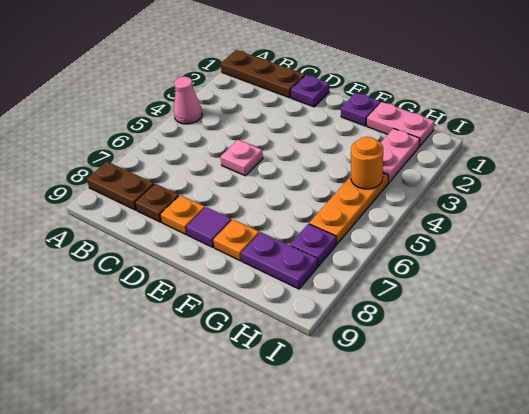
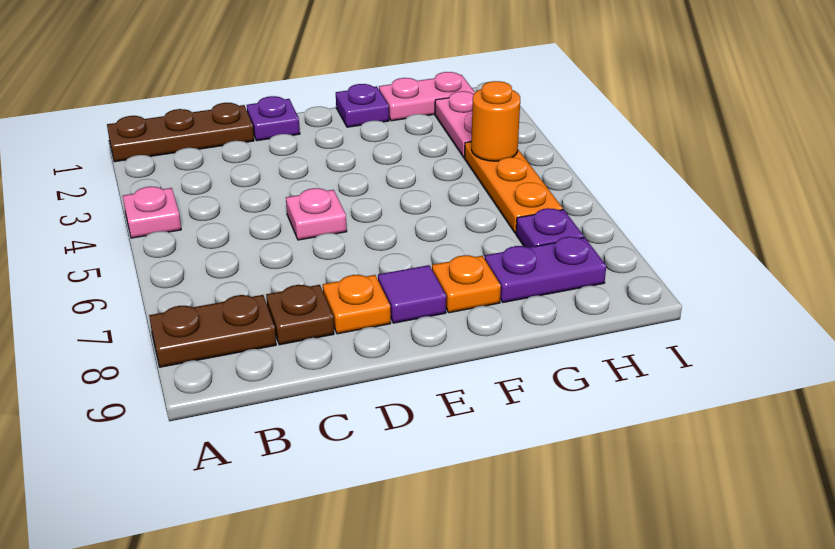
pink 1x1 cone [174,77,202,124] -> pink 1x1 plate [123,186,181,238]

